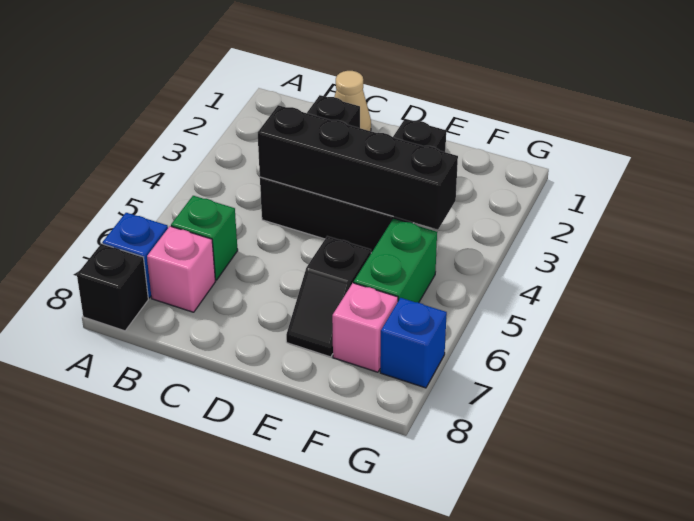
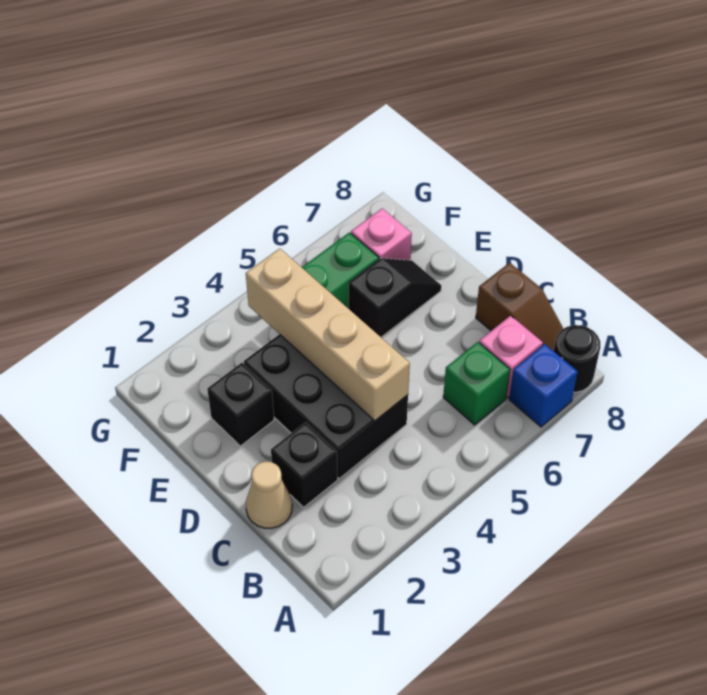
black 1x1 brick [77,244,148,331] -> black 1x1 round brick [554,325,600,392]
none -> brown 1x2 slope [476,263,563,351]
black 1x4 brick [258,105,458,230] -> tan 1x4 brick [246,248,410,421]
blue 1x1 brick [380,298,447,388] -> none

